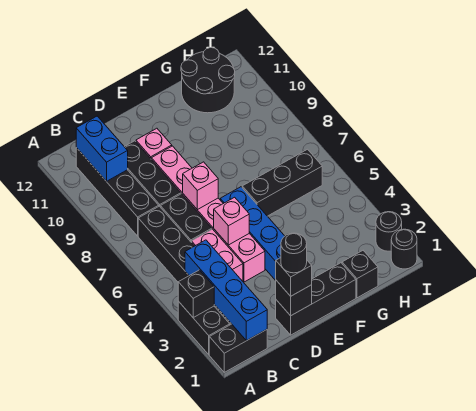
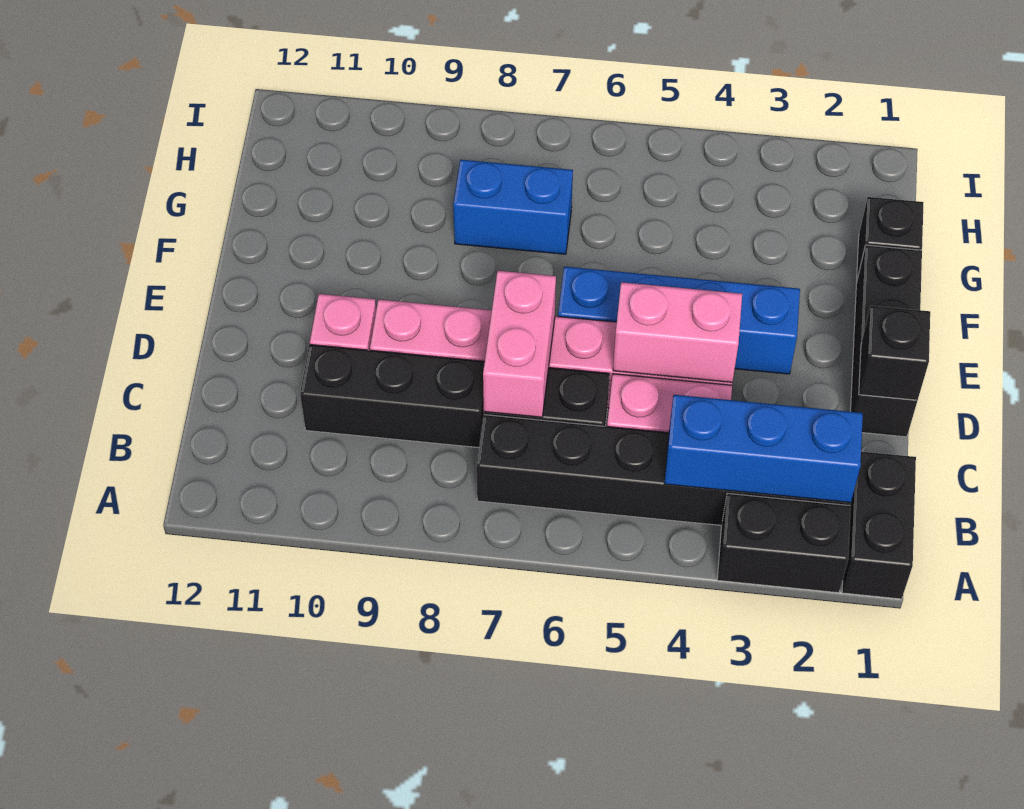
black 1x1 brick [178,270,214,317] -> none
blue 1x4 brick [185,240,267,341] -> blue 1x3 brick [664,395,863,503]
black 1x4 brick [76,148,159,236] -> none
blue 1x2 brick [76,116,128,182] -> blue 1x2 brick moved to [453,160,573,254]
black 1x1 brick [276,258,312,296] -> none
black 1x1 round brick [281,233,307,273] -> none
pink 1x1 brick [214,197,249,245] -> pink 1x2 brick [613,282,742,382]
pink 1x1 brick [183,162,218,210] -> pink 1x2 brick [483,271,556,417]
black 1x3 brick [242,149,322,216] -> none
black 2x2 round brick [181,48,235,113] -> none
black 1x1 round brick [391,229,417,269] -> none
black 1x1 round brick [376,212,402,251] -> none

